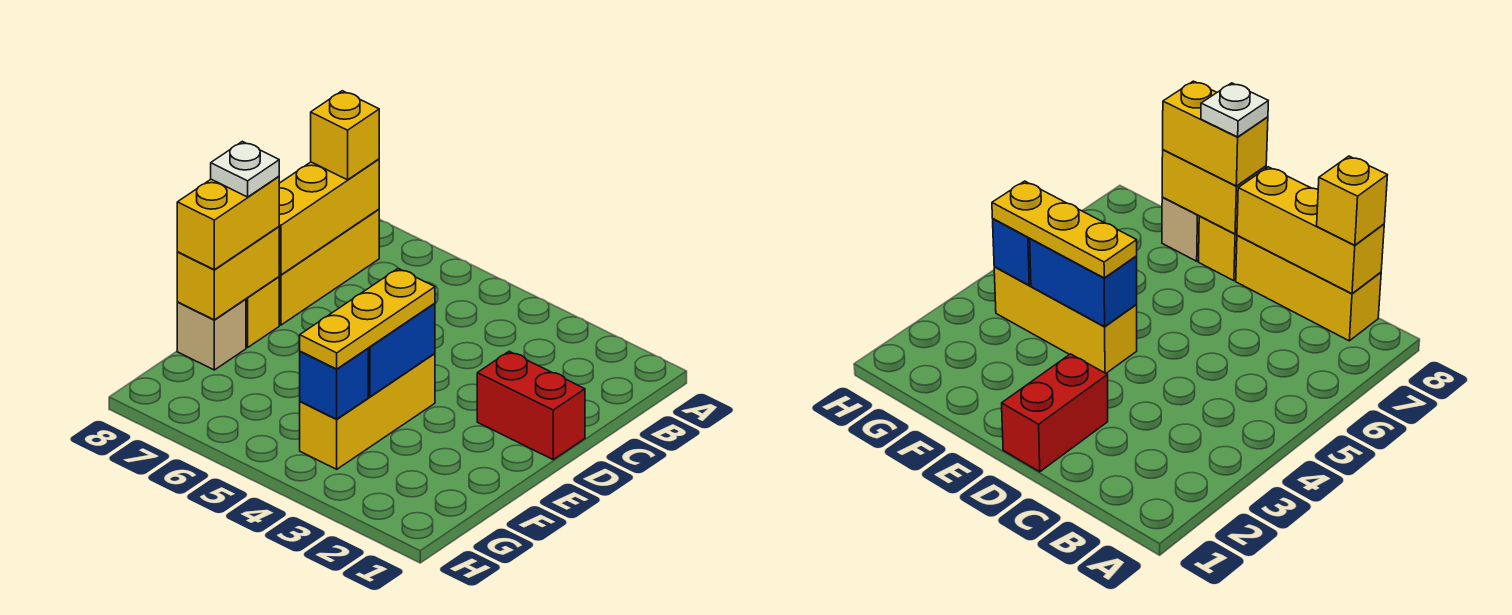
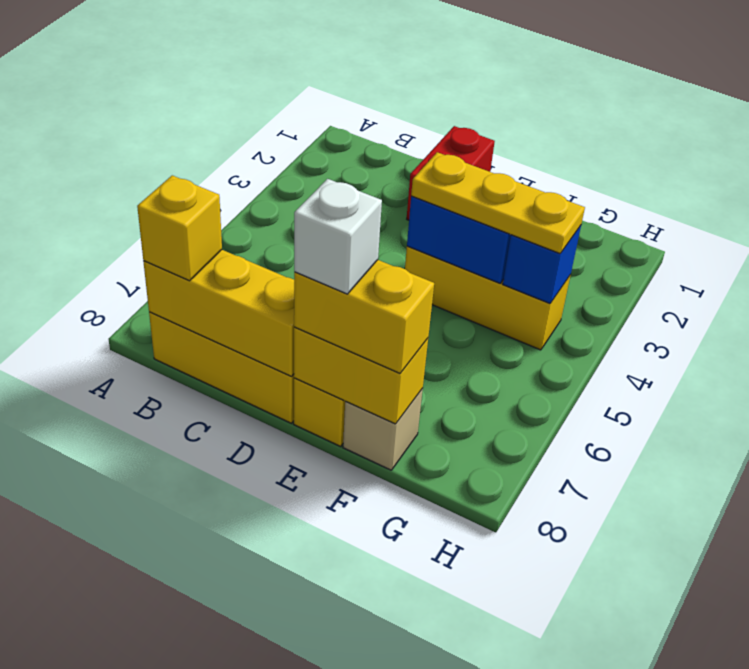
white 1x1 plate [211,141,279,197] -> white 1x1 brick [294,179,382,294]

